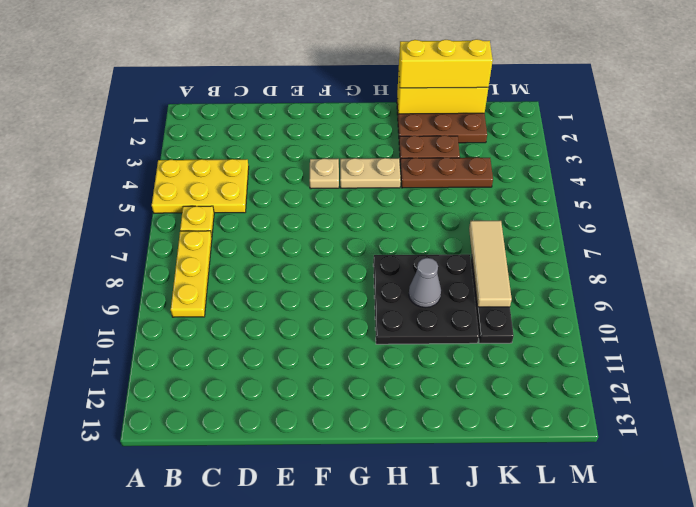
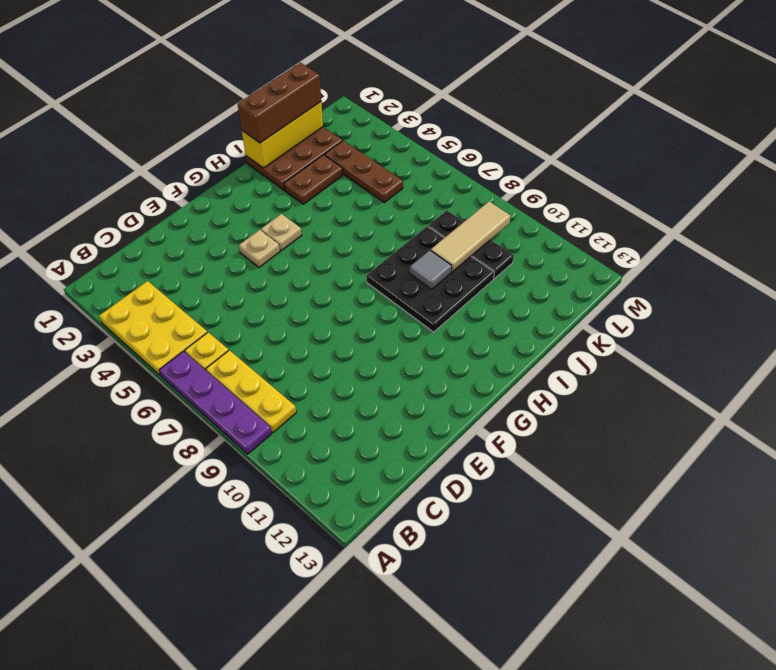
yellow 2x3 plate [152,159,249,213] -> yellow 2x3 plate turned to [99,281,207,376]
none -> purple 1x4 plate [159,351,272,454]
tan 1x2 plate [340,158,401,188] -> tan 1x1 plate [261,214,302,251]
yellow 1x3 brick [399,39,493,88] -> brown 1x3 brick [238,63,321,143]
brown 1x3 plate [400,157,493,188] -> brown 1x3 plate turned to [325,141,403,202]
grey 1x1 cone [409,258,441,308] -> grey 1x1 tile [410,250,452,289]
tan 1x3 tile [469,221,512,307] -> tan 1x3 tile turned to [431,202,511,272]

